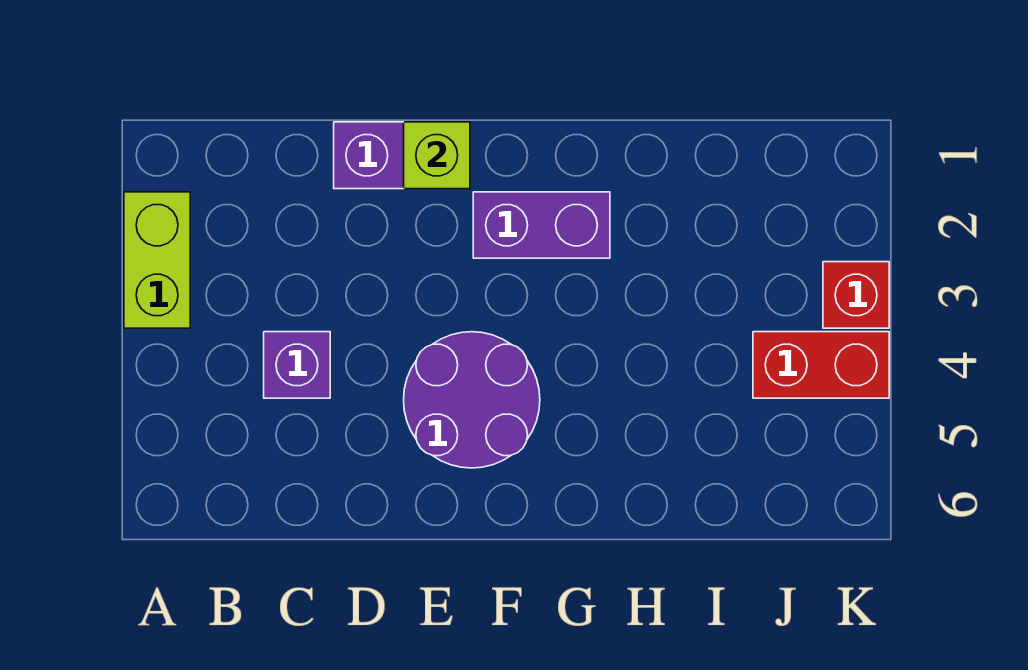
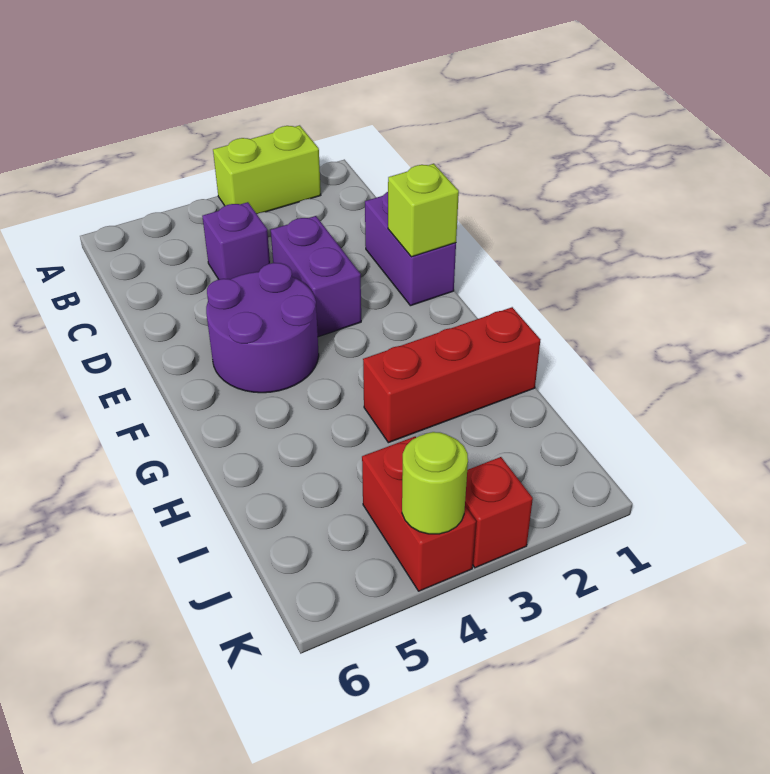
purple 1x2 brick [473,192,610,258] -> purple 1x2 brick moved to [271,216,361,337]
none -> red 1x3 brick [363,307,540,443]
none -> lime 1x1 round brick [402,432,468,534]

